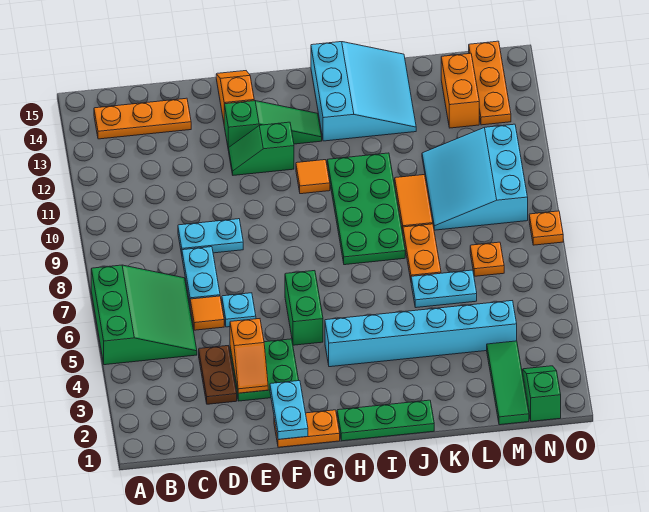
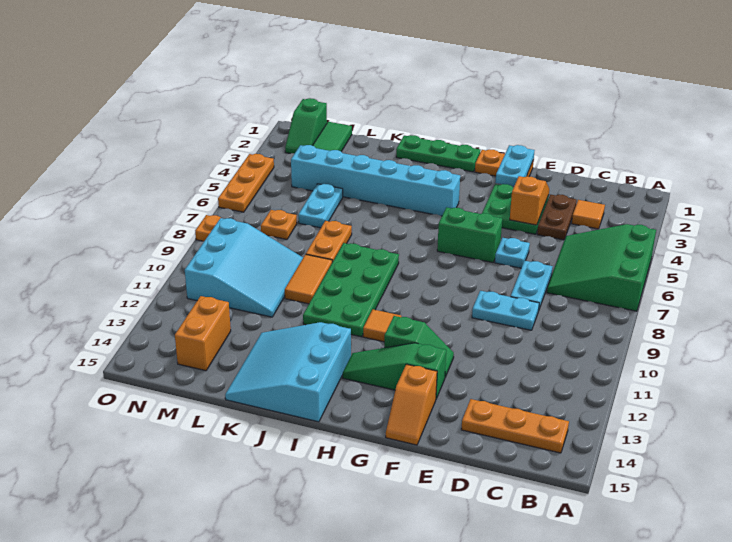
orange 1x1 tile [190,296,224,330] -> orange 1x1 tile moved to [572,200,605,229]
green 1x2 brick [285,271,323,345] -> green 1x2 brick turned to [437,207,502,263]
cyan 1x2 plate [411,270,477,308] -> cyan 1x2 plate turned to [298,184,343,228]
orange 1x3 plate [469,41,511,125] -> orange 1x3 plate moved to [218,154,274,212]

